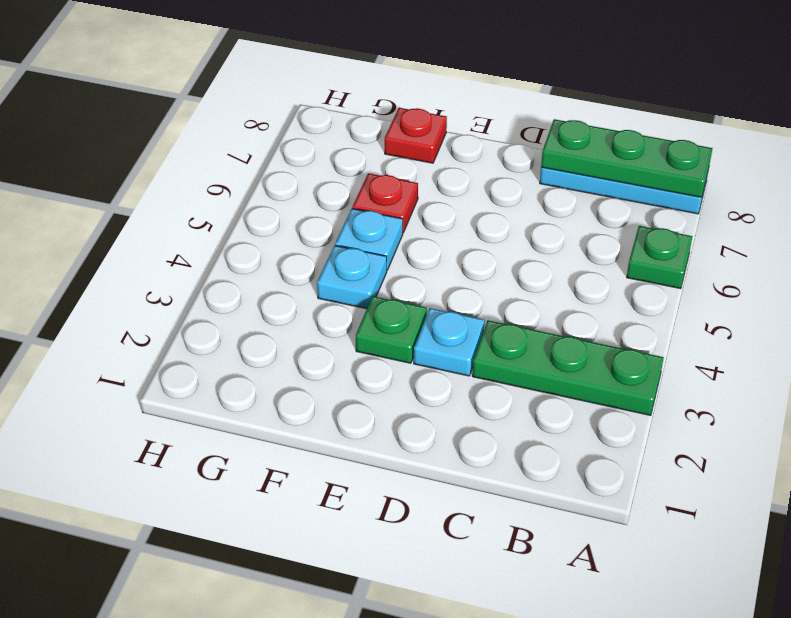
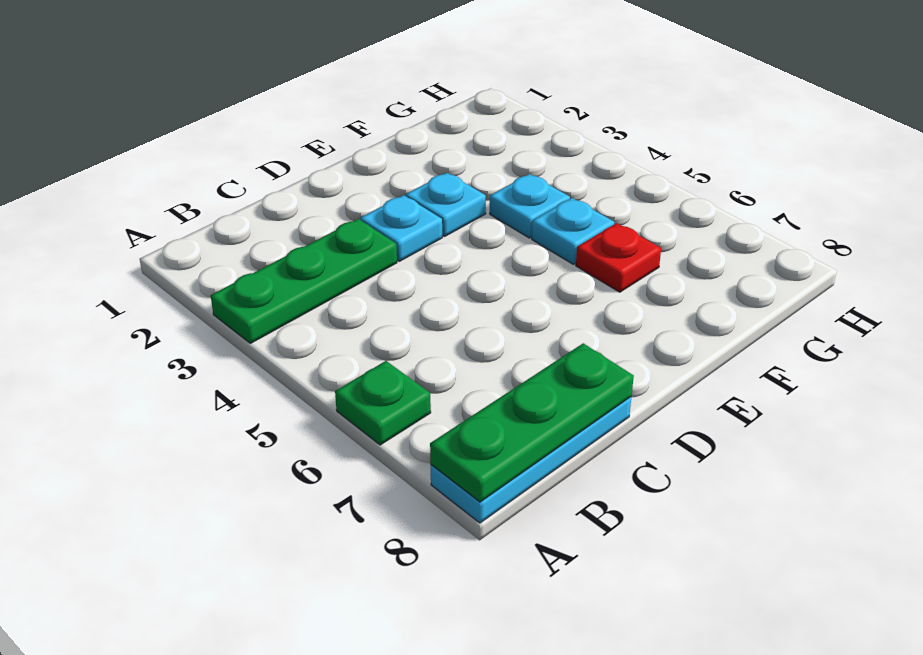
green 1x1 plate [356,296,427,363] -> cyan 1x1 plate [406,173,486,237]
red 1x1 plate [385,108,447,163] -> none

